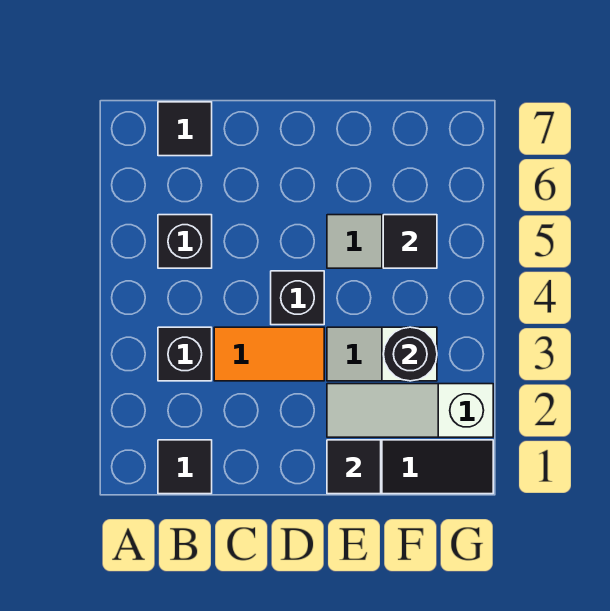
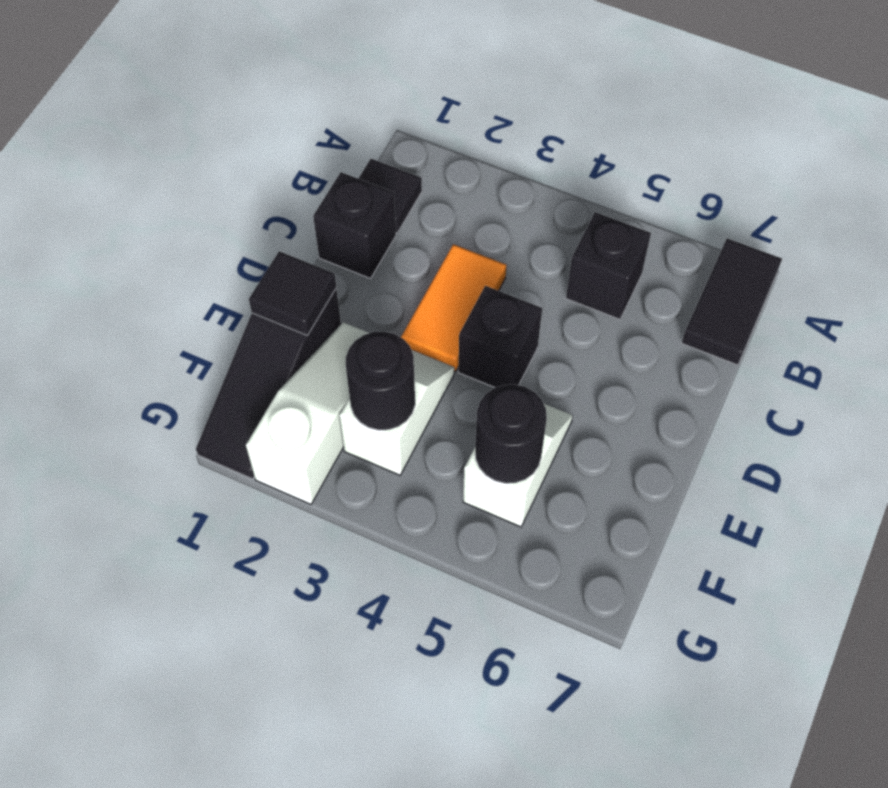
black 1x1 brick [158,327,212,381] -> black 1x1 brick moved to [313,172,396,278]
black 1x1 tile [158,102,212,156] -> black 1x2 tile [682,238,782,365]
black 1x1 tile [383,215,437,268] -> black 1x1 round brick [475,384,547,483]

